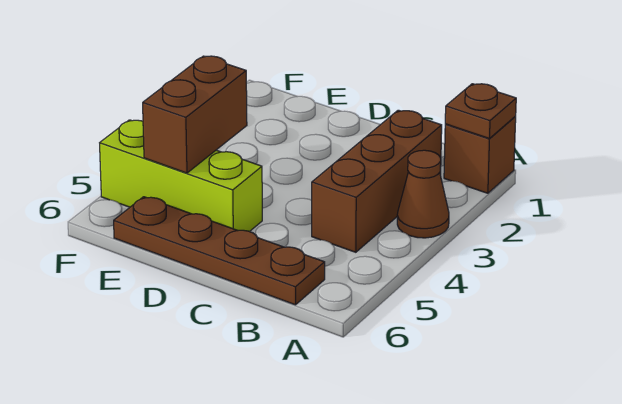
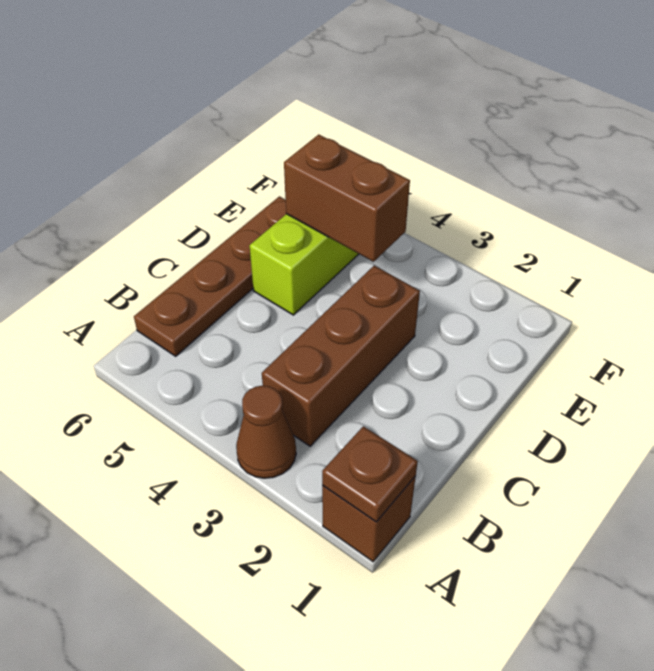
brown 1x3 brick [312,110,442,252] -> brown 1x3 brick turned to [262,266,420,446]

